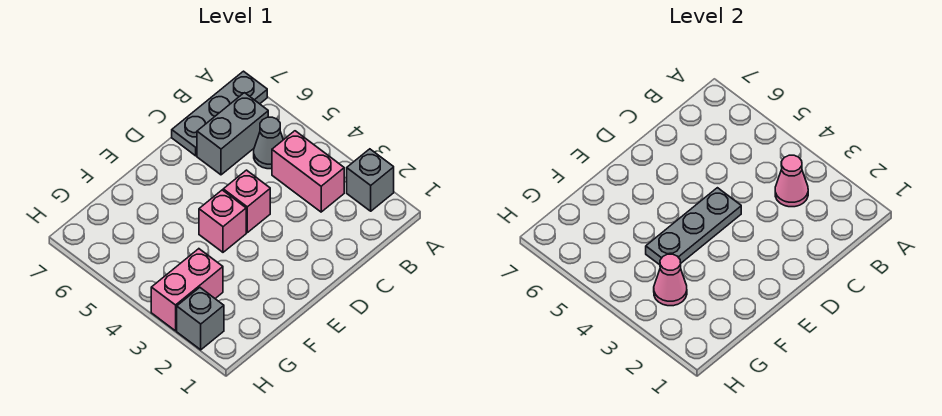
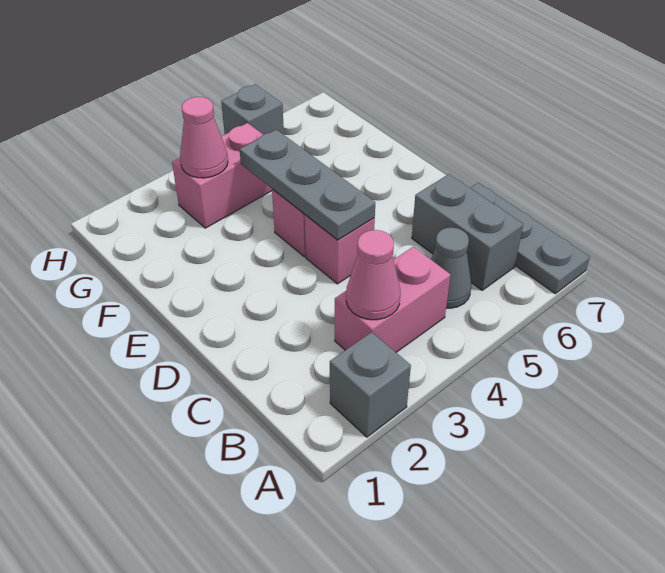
pink 1x2 brick [151,249,223,331] -> pink 1x2 brick turned to [172,123,272,228]
grey 1x1 brick [177,288,224,350] -> grey 1x1 brick moved to [221,84,284,135]

